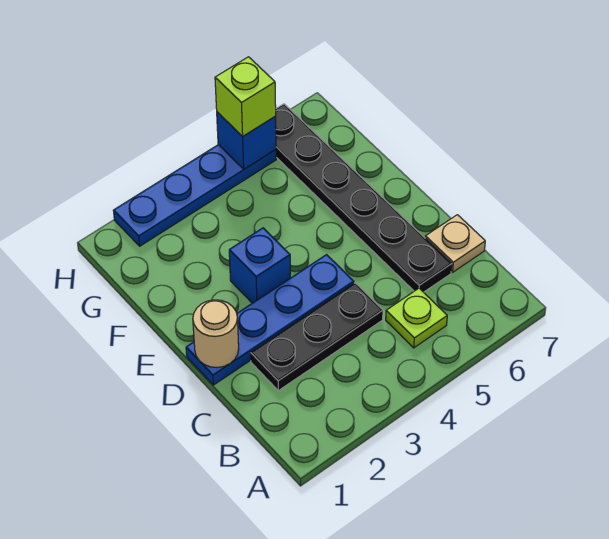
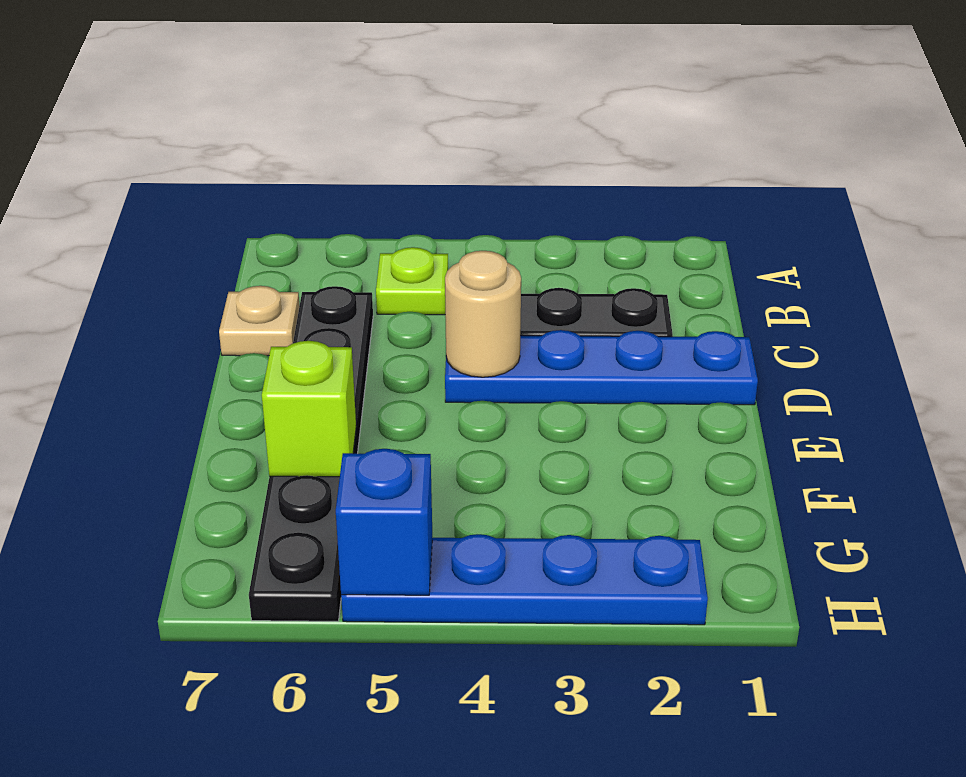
tan 1x1 round brick [193,300,239,368] -> tan 1x1 round brick moved to [445,251,521,377]
blue 1x1 brick [229,228,290,303] -> none
lime 1x1 brick [215,57,276,136] -> lime 1x1 brick moved to [262,341,356,477]

